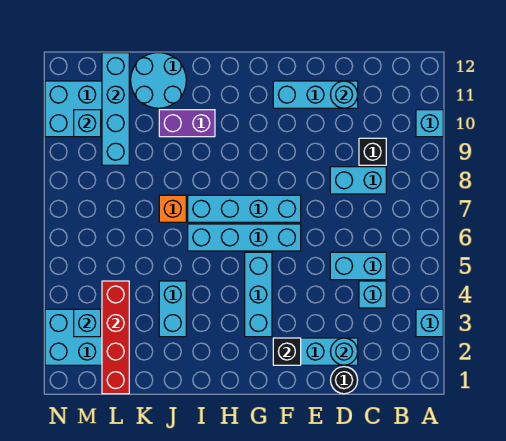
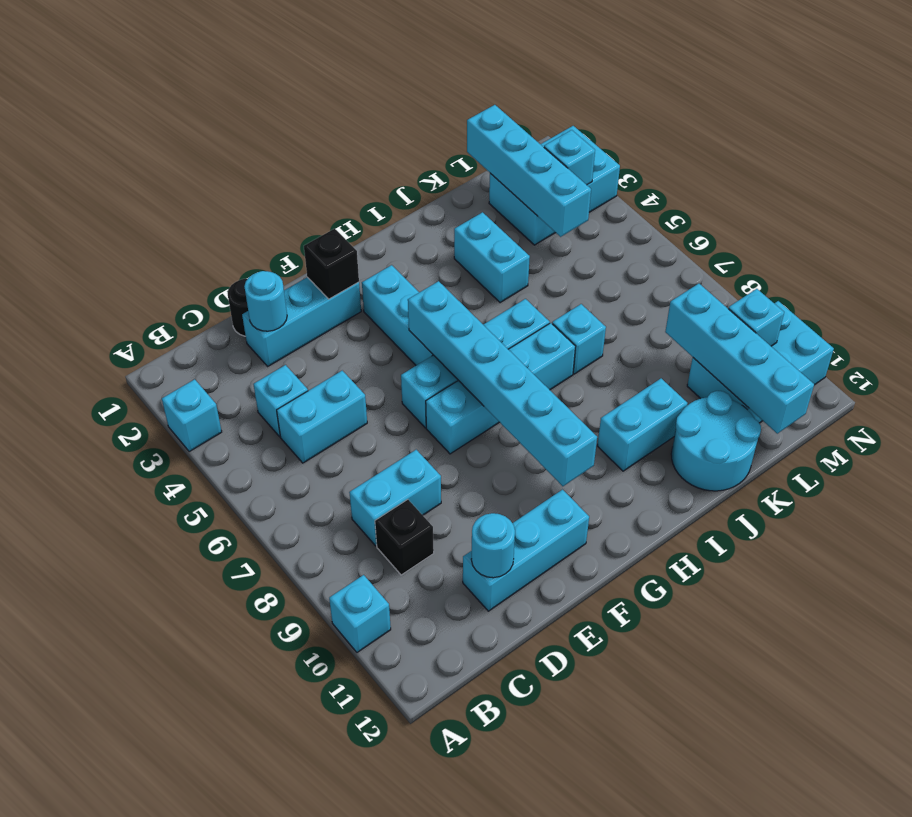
none -> cyan 1x6 brick [408,281,597,486]
purple 1x2 brick [159,110,215,137] -> cyan 1x2 brick [597,378,688,471]
orange 1x1 brick [159,195,186,222] -> cyan 1x1 brick [552,304,606,374]
red 1x4 brick [102,281,129,394] -> cyan 1x4 brick [467,105,591,237]

